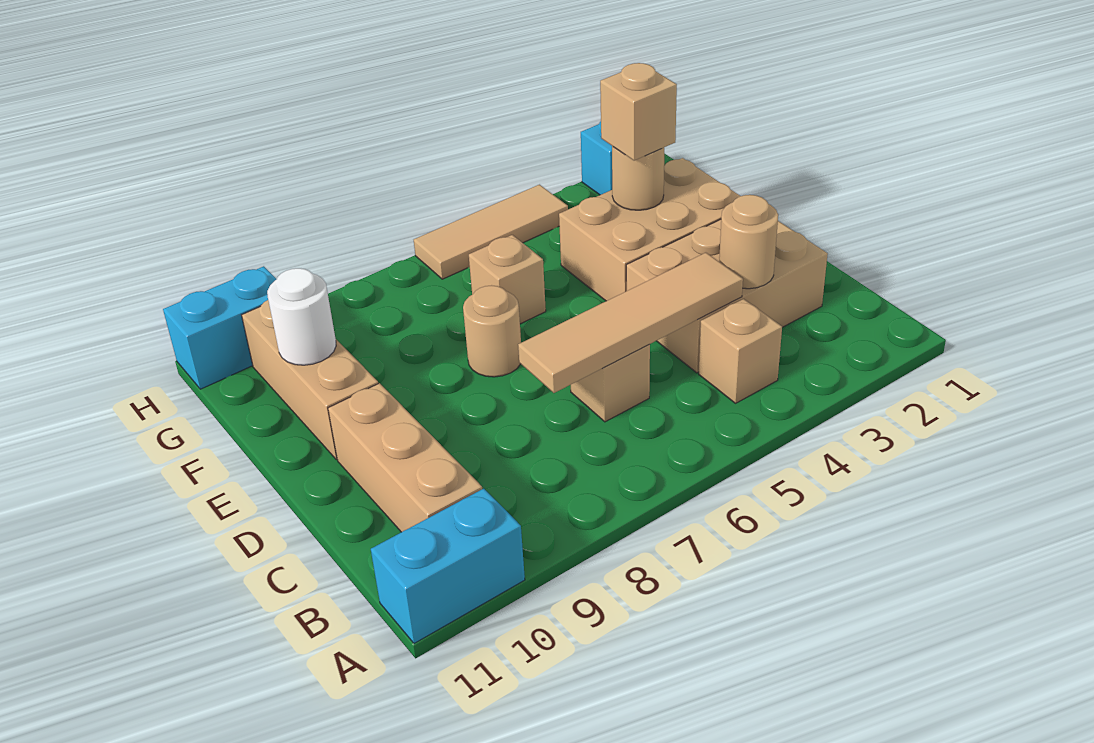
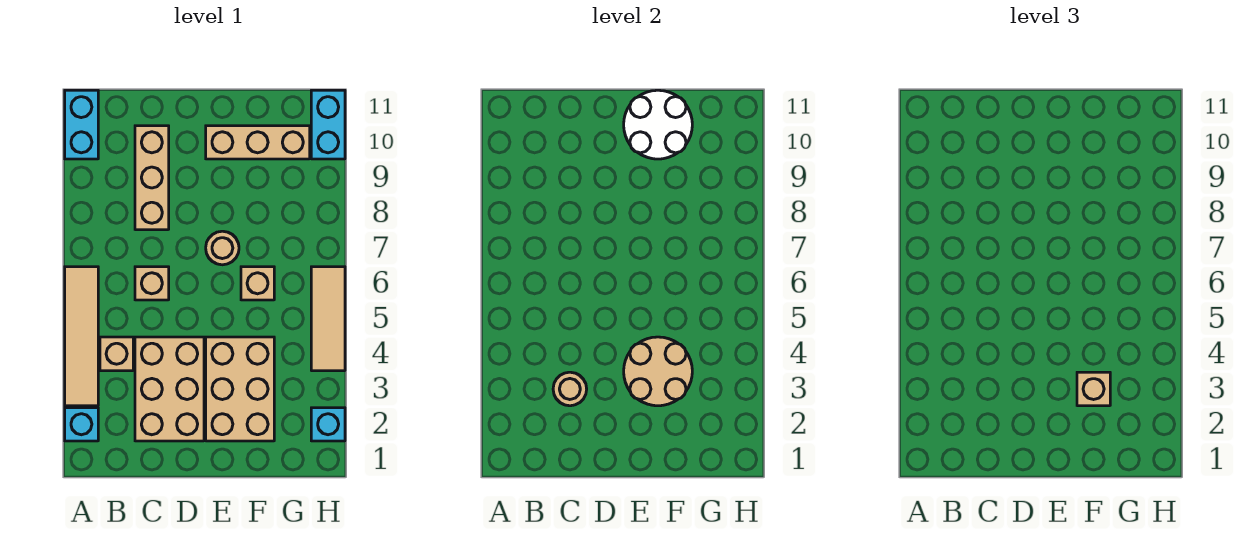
none -> cyan 1x1 brick [65,408,98,441]
tan 1x3 brick [328,383,482,532] -> tan 1x3 brick turned to [135,126,169,230]
tan 1x4 tile [518,253,743,393] -> tan 1x4 tile moved to [65,267,98,406]
tan 1x1 round brick [612,146,664,210] -> tan 2x2 round brick [624,337,692,406]
white 1x1 round brick [267,268,336,365] -> white 2x2 round brick [624,90,692,159]

